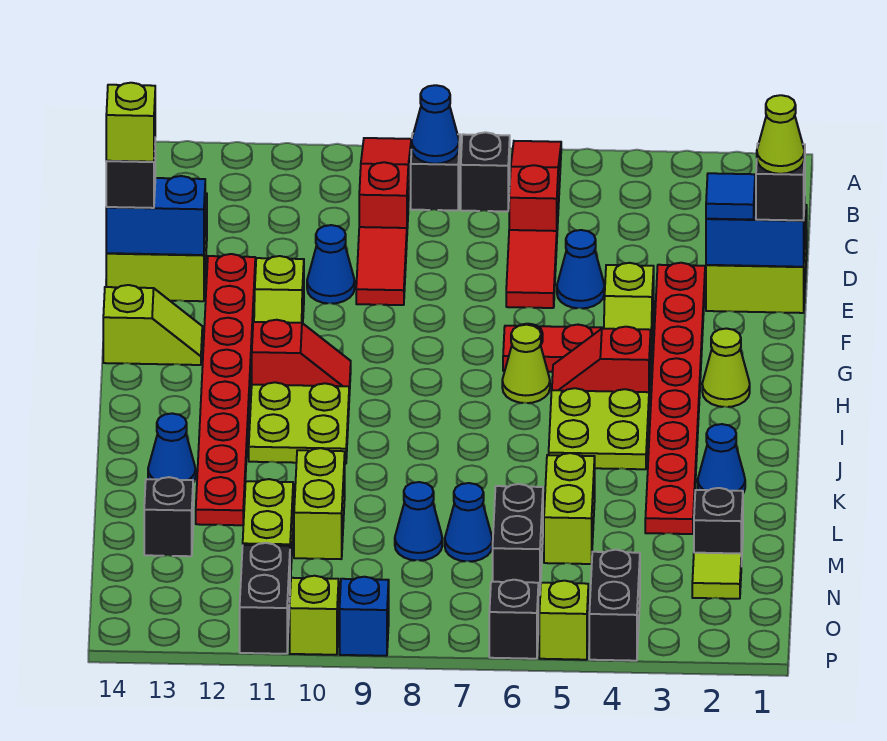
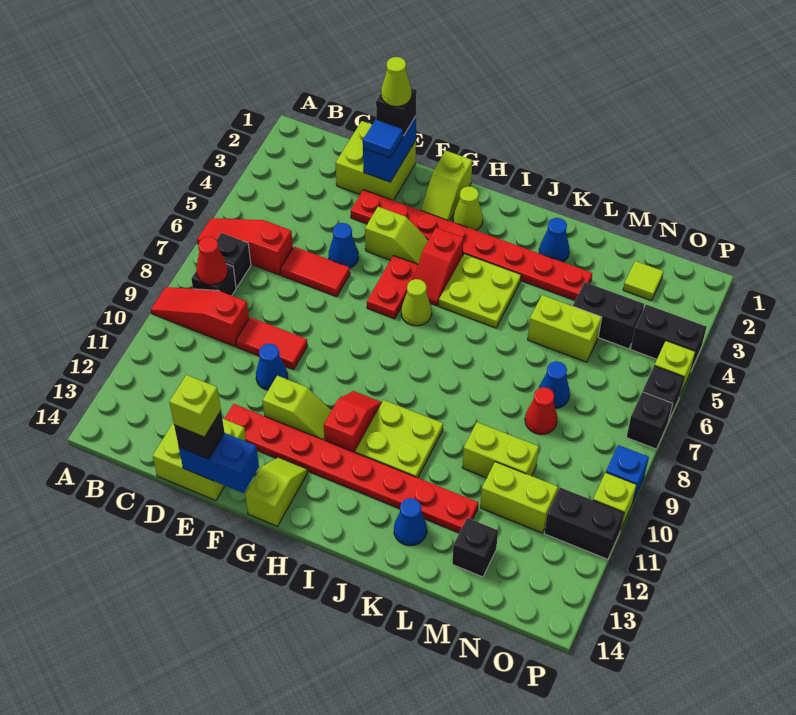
blue 1x1 cone [411,85,459,164] -> red 1x1 cone [196,237,228,285]
blue 1x2 brick [106,176,205,255] -> blue 1x2 brick turned to [179,433,259,493]
none -> lime 1x2 slope [421,151,472,221]
black 1x1 brick [694,488,743,566] -> black 1x1 brick moved to [627,392,673,449]
black 1x2 brick [493,484,543,595] -> black 1x2 brick moved to [573,282,644,349]
blue 1x1 cone [395,482,442,560] -> red 1x1 cone [525,387,557,434]

